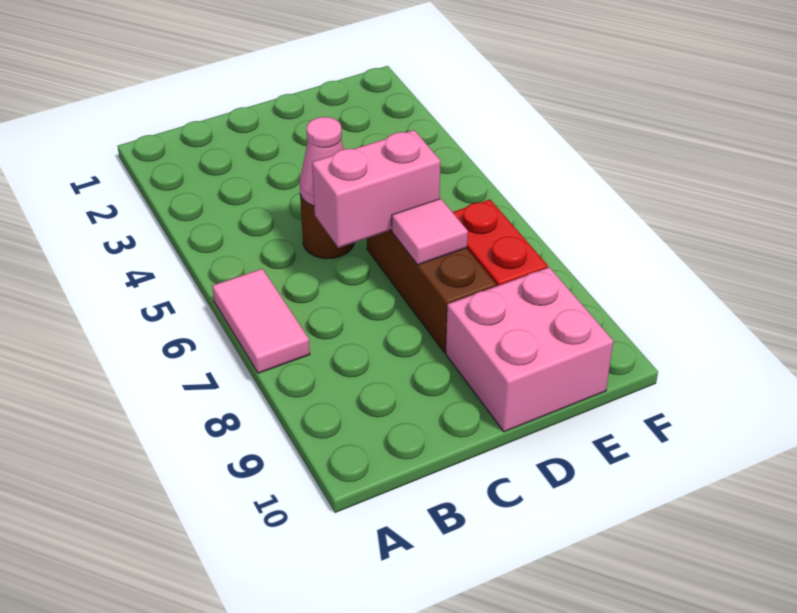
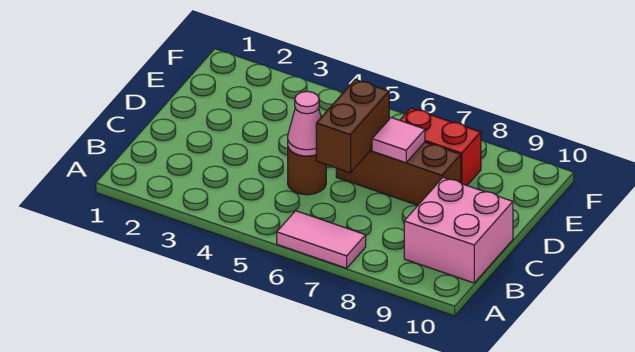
pink 1x2 brick [312,130,440,248] -> brown 1x2 brick [316,80,389,173]
pink 2x2 brick [446,267,613,432] -> pink 2x2 brick moved to [404,178,513,283]

